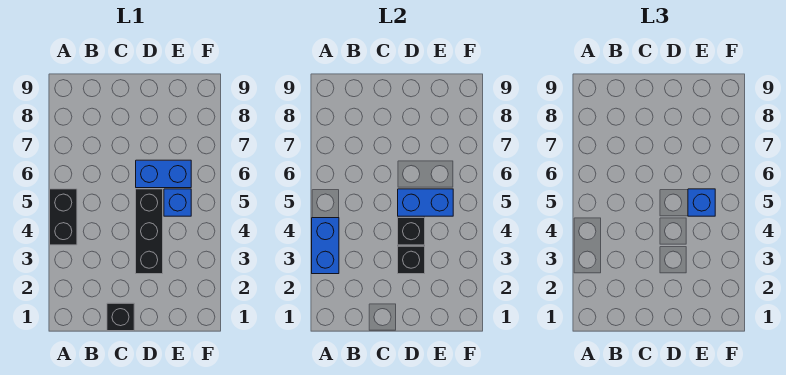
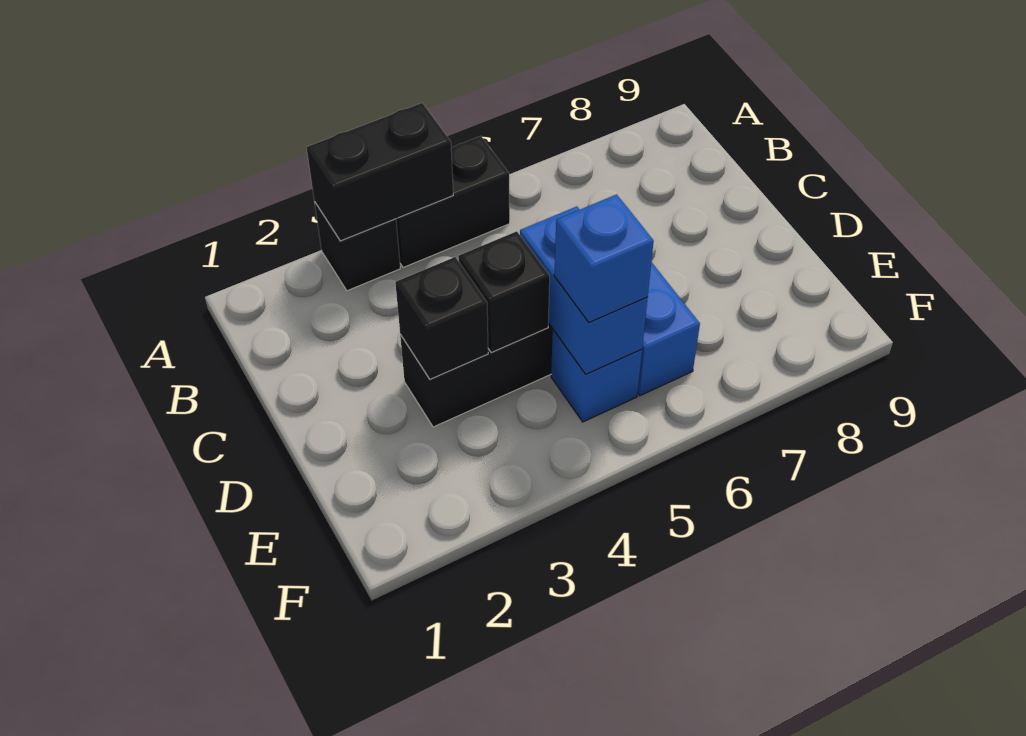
blue 1x2 brick [312,218,339,274] -> black 1x2 brick [307,103,453,241]
black 1x1 brick [107,303,134,331] -> black 1x1 brick moved to [315,203,400,291]

